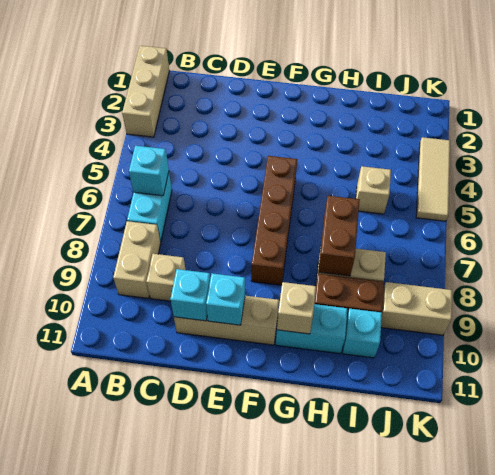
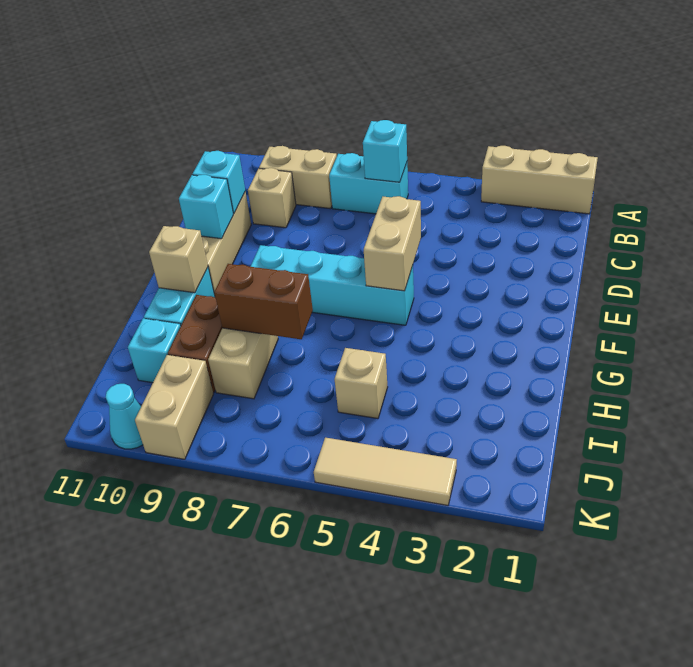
none -> tan 1x2 brick [364,196,421,291]
brown 1x4 brick [251,156,297,285] -> cyan 1x4 brick [250,245,414,325]
none -> cyan 1x1 cone [106,384,143,449]

